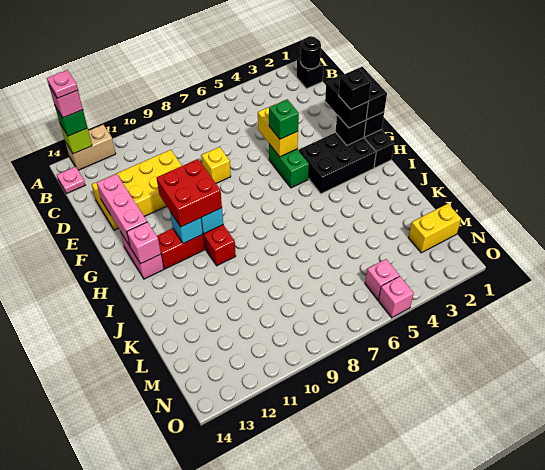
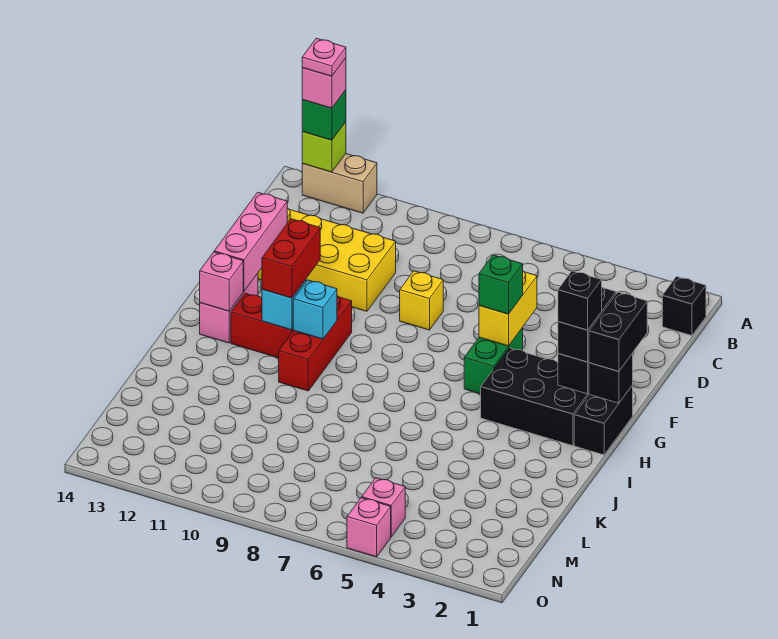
black 1x1 round brick [301,36,321,69] -> none
pink 1x1 plate [57,167,85,194] -> none
red 2x2 brick [157,159,222,227] -> red 1x2 brick [262,219,320,298]
yellow 1x2 brick [408,204,461,253] -> none

